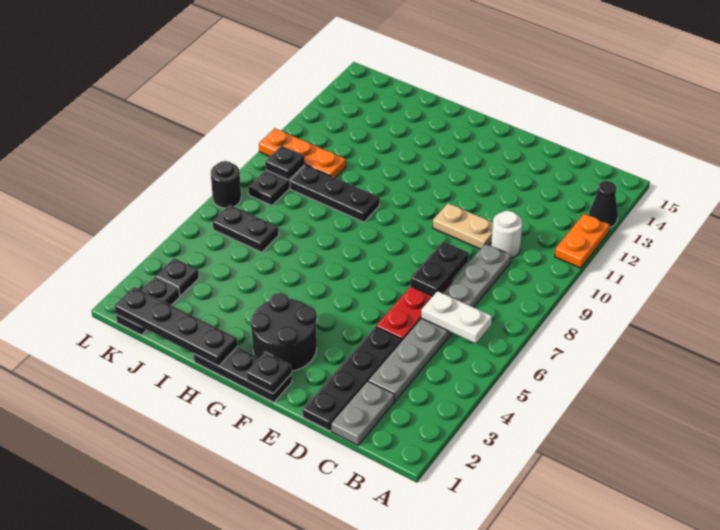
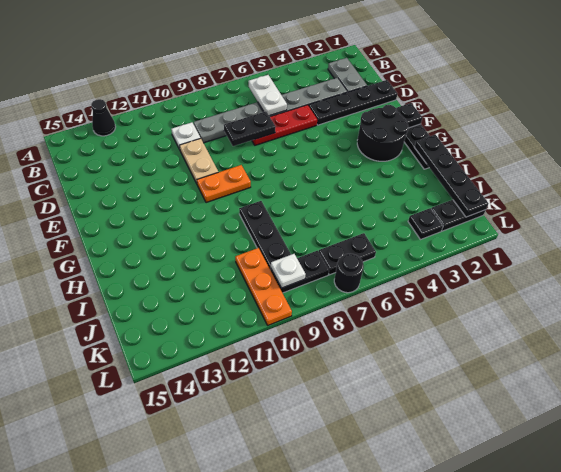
orange 1x2 plate [555,214,610,268] -> orange 1x2 plate moved to [197,165,251,203]
grey 1x2 plate [331,381,394,445] -> grey 1x2 plate turned to [328,58,367,92]
white 1x1 round brick [491,211,523,258] -> white 1x1 plate [171,122,200,149]
black 1x2 plate [213,205,279,252] -> black 1x2 plate turned to [319,233,376,275]
black 1x1 plate [265,146,305,180] -> white 1x1 plate [271,254,306,288]

